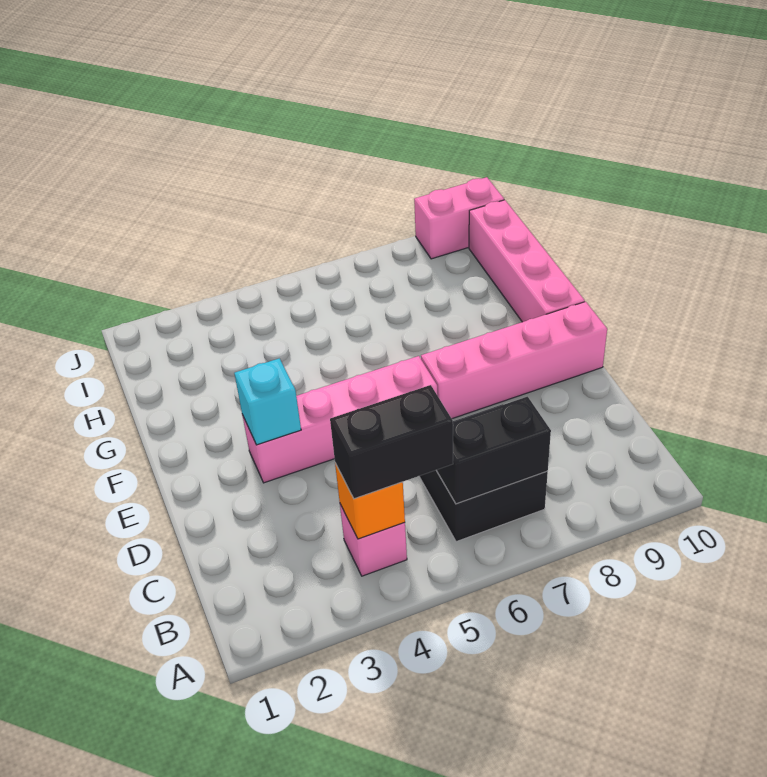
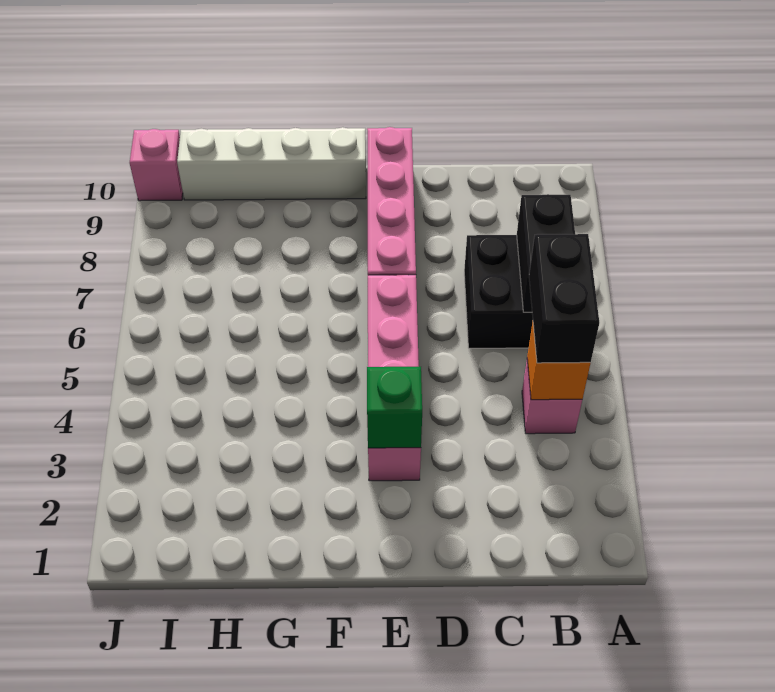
cyan 1x1 brick [234,358,301,445] -> green 1x1 brick [367,367,422,448]
pink 1x4 brick [469,200,585,322] -> white 1x4 brick [177,127,366,200]
pink 1x2 brick [414,177,504,259] -> pink 1x1 brick [130,129,183,201]

